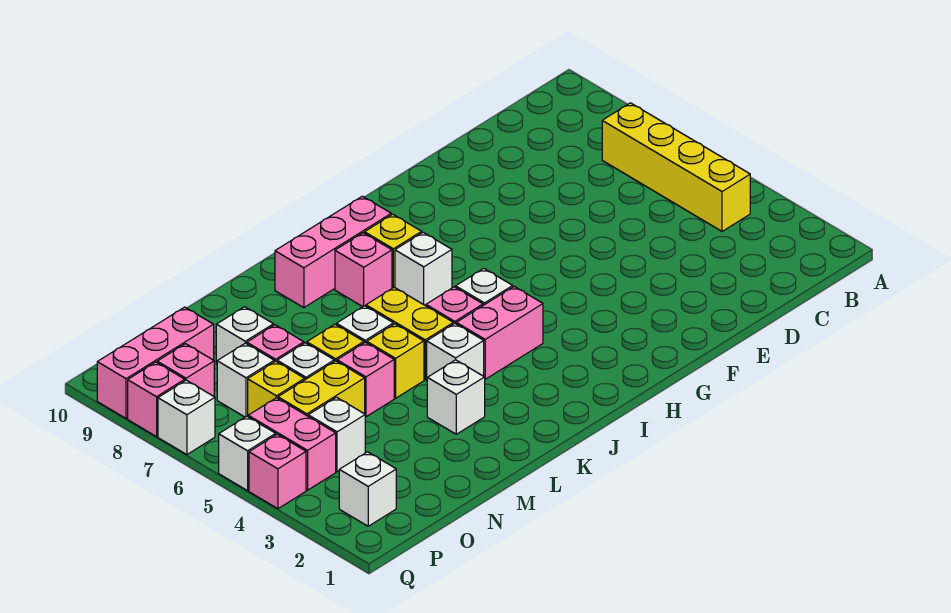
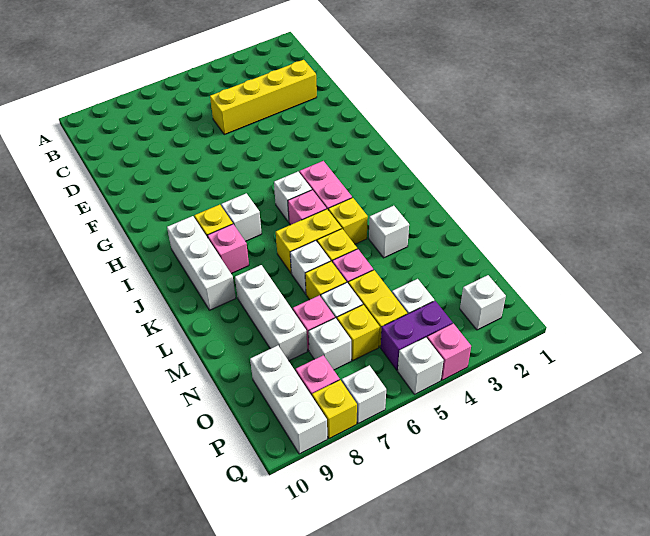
yellow 1x4 brick [602,103,750,231] -> yellow 1x4 brick moved to [210,60,317,135]
pink 1x3 brick [275,196,391,308] -> white 1x3 brick [167,216,236,310]
white 1x1 brick [427,324,484,378] -> yellow 1x1 brick [328,198,368,244]
white 1x1 brick [216,307,274,364] -> white 1x3 brick [235,265,307,361]
pink 1x3 brick [97,307,214,419] -> white 1x3 brick [250,345,327,454]
pink 1x2 brick [248,398,336,490] -> purple 1x2 brick [381,301,453,370]
pink 1x1 brick [128,362,185,437] -> yellow 1x1 brick [312,380,357,439]

